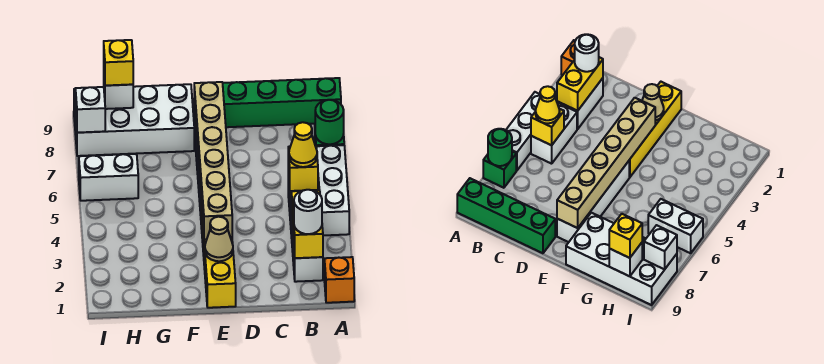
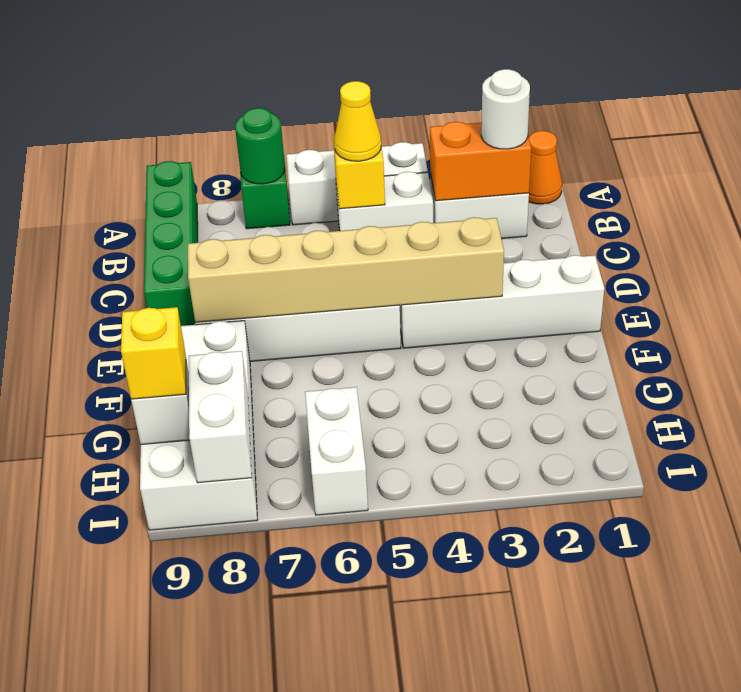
orange 1x1 brick [324,257,354,303] -> orange 1x1 cone [529,131,562,204]
yellow 1x2 brick [291,190,323,258] -> orange 1x2 brick [430,122,531,201]
yellow 1x4 brick [201,206,236,308] -> white 1x4 brick [400,255,604,348]
tan 1x1 cone [205,217,233,261] -> none
white 1x1 brick [75,87,105,133] -> white 1x2 brick [189,351,252,483]

